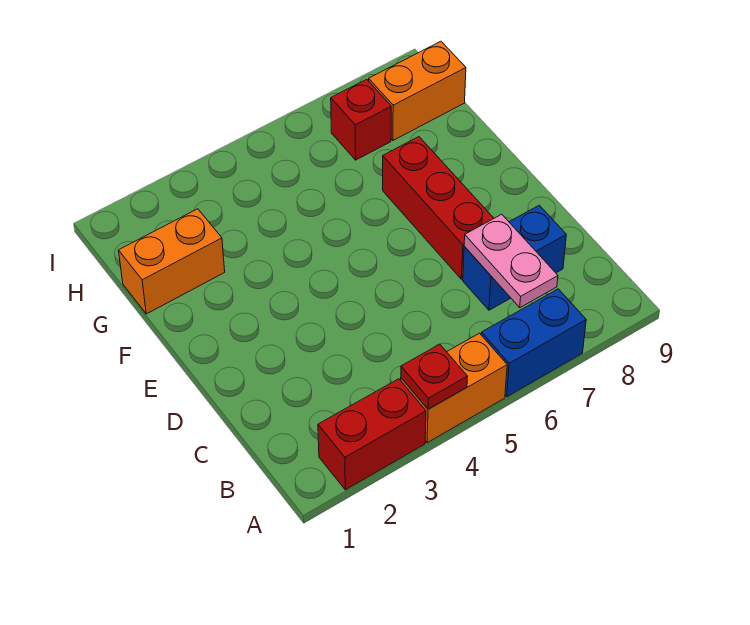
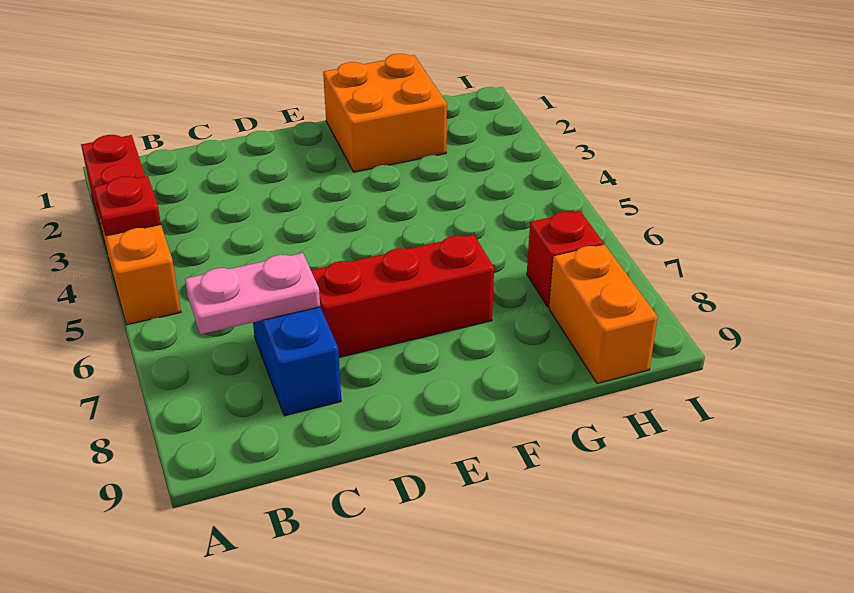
blue 1x2 brick [481,289,586,397] -> none
orange 1x2 brick [118,209,225,314] -> orange 2x2 brick [323,54,447,172]

